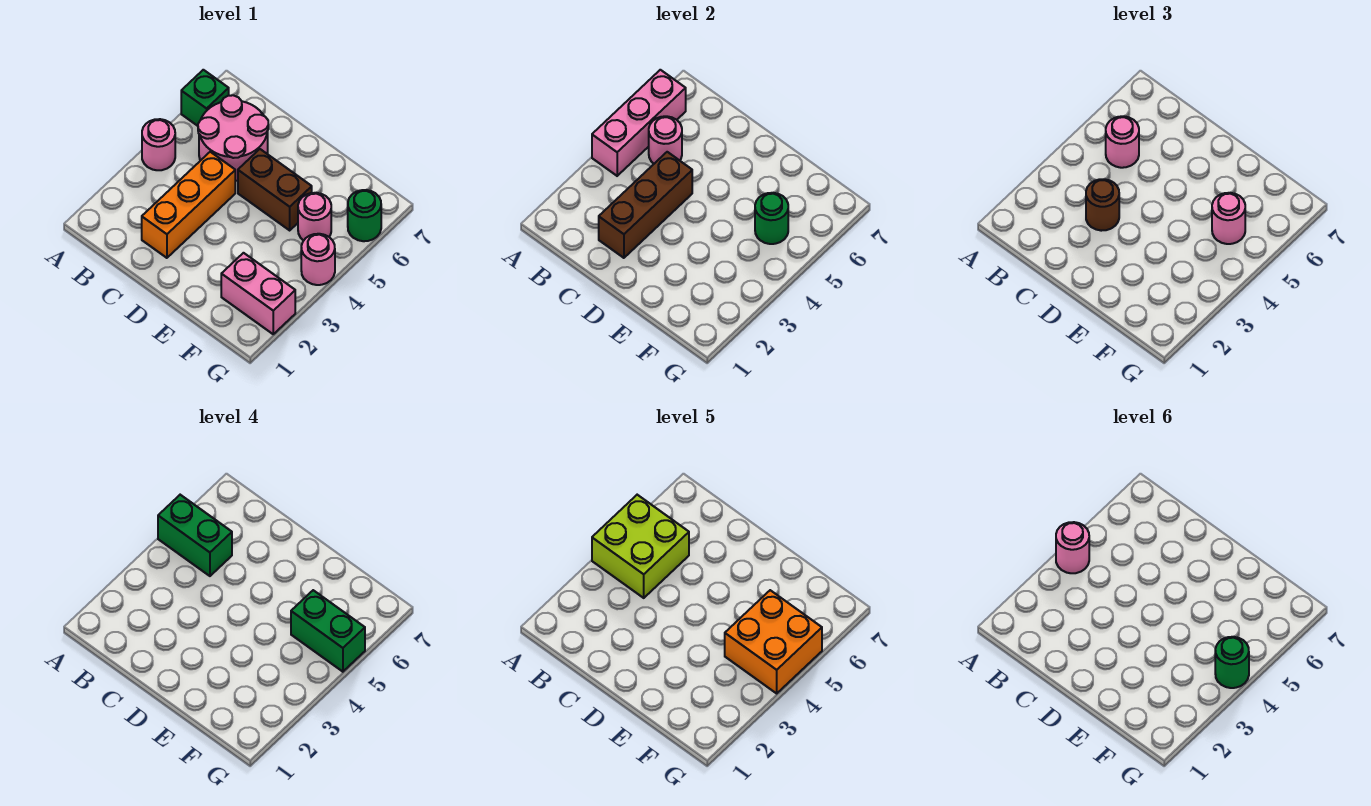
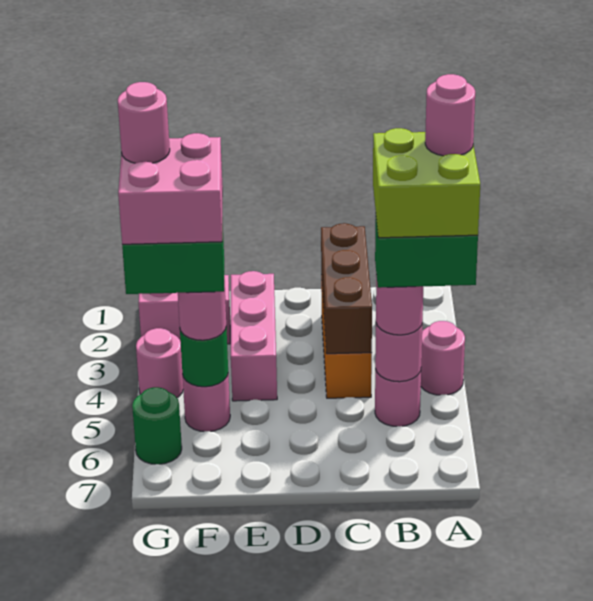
pink 1x3 brick [592,70,686,176] -> pink 1x3 brick moved to [231,271,277,401]
green 1x1 brick [181,70,229,126] -> none
pink 2x2 round brick [198,95,269,181] -> pink 1x1 round brick [375,369,421,426]
brown 1x1 round brick [1086,179,1119,231] -> none
brown 1x2 brick [238,149,312,230] -> none
orange 2x2 brick [725,590,822,693] -> pink 2x2 brick [118,133,223,244]
green 1x1 round brick [1215,637,1249,688] -> pink 1x1 round brick [118,82,170,163]

